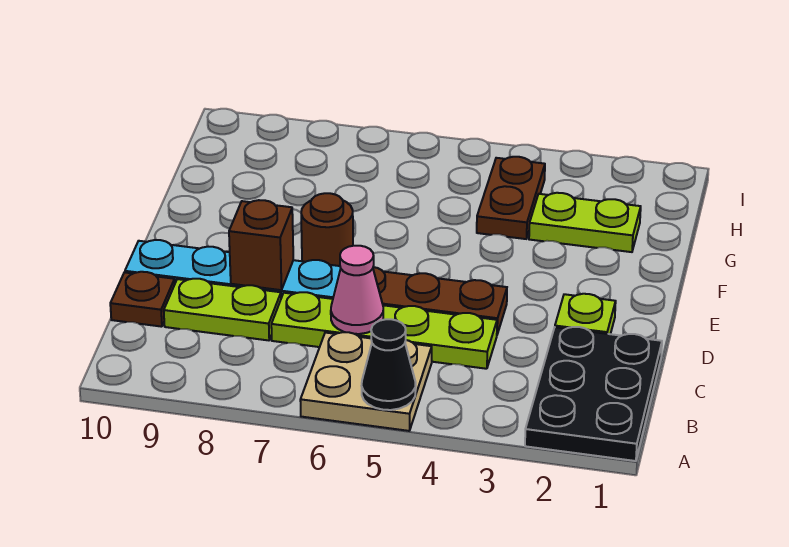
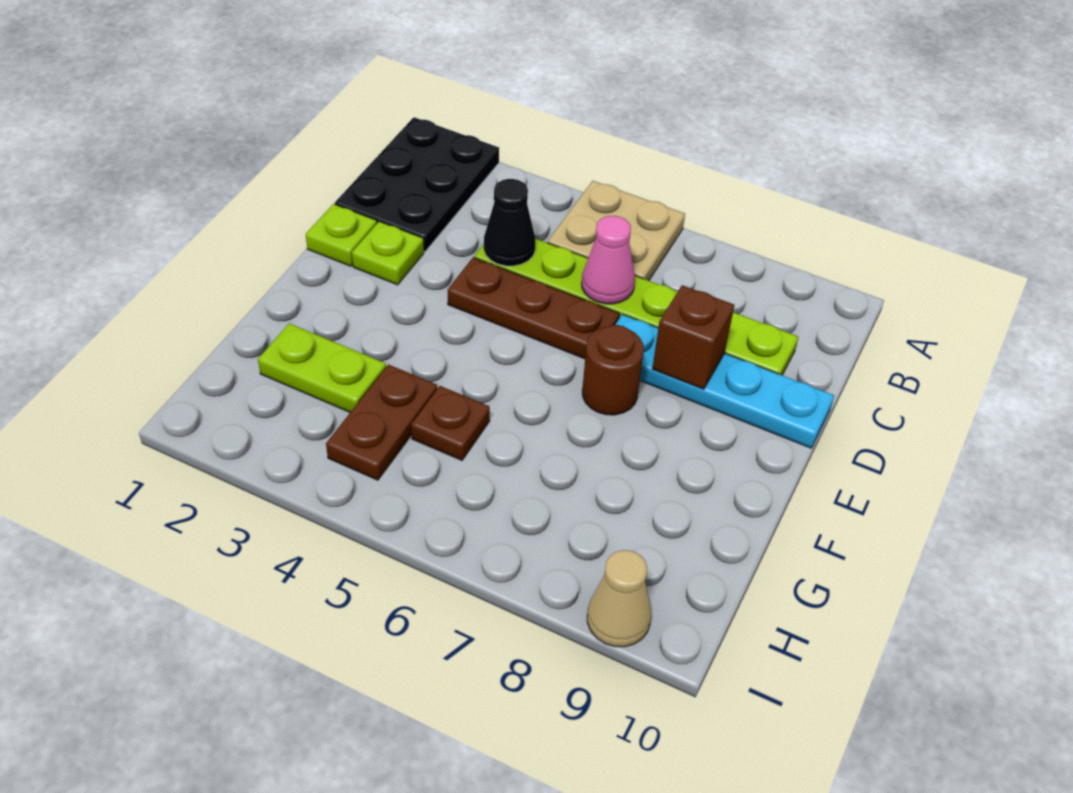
black 1x1 cone [362,319,416,410] -> black 1x1 cone moved to [484,179,535,266]
brown 1x1 plate [110,272,175,327] -> brown 1x1 plate moved to [411,386,490,460]
none -> lime 1x1 plate [306,204,377,266]
none -> tan 1x1 cone [587,550,651,647]

